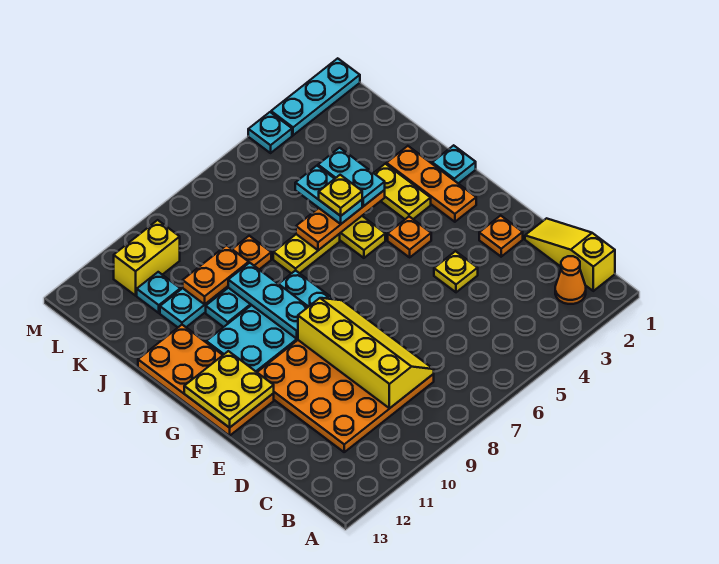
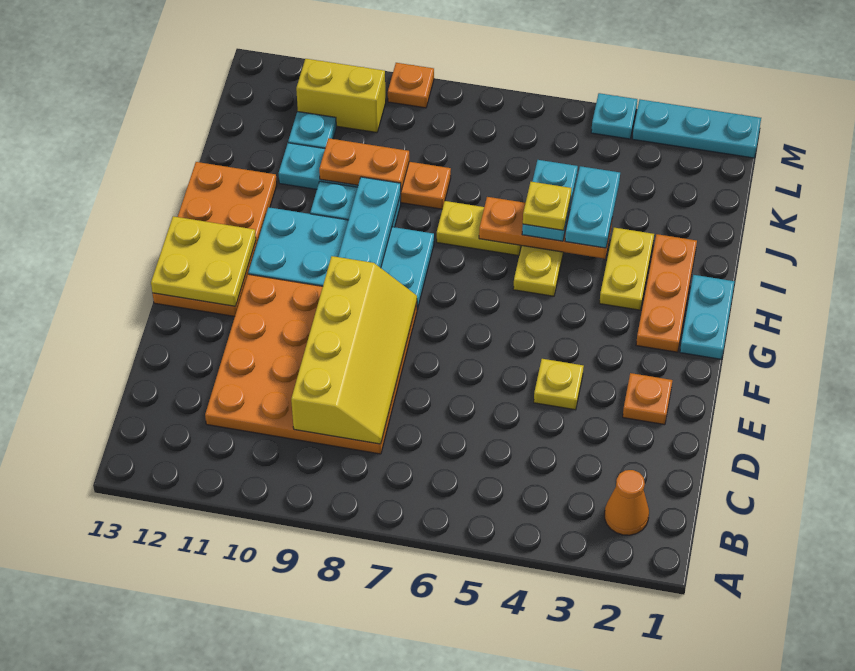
yellow 1x3 slope [525,218,615,291] -> none
orange 1x1 plate [388,217,431,257] -> orange 1x1 plate moved to [388,63,434,108]
cyan 1x1 plate [432,145,476,183] -> cyan 1x2 plate [680,275,734,359]

